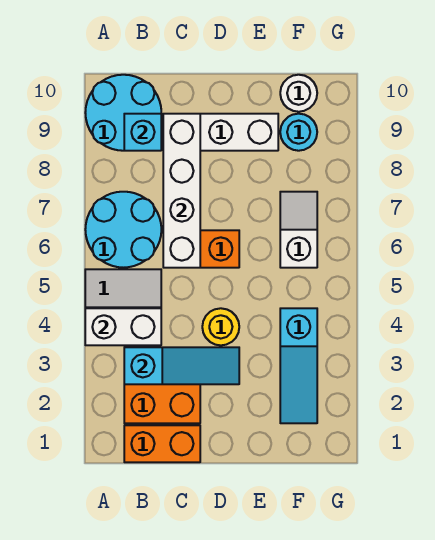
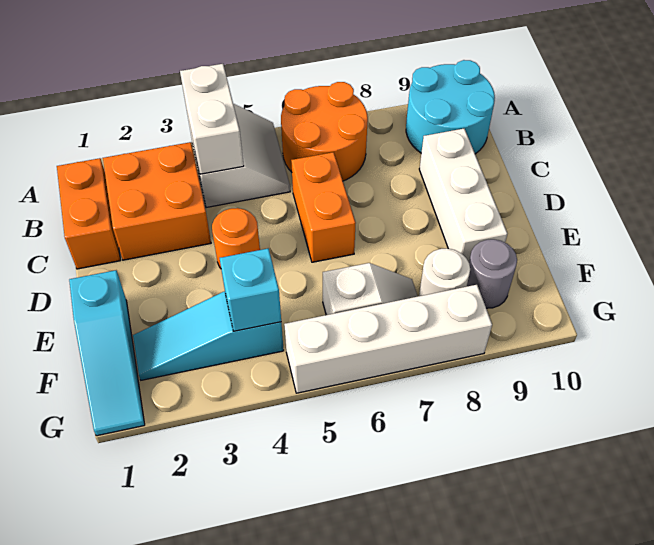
cyan 2x2 round brick [85,192,161,268] -> orange 2x2 round brick [281,82,368,181]
cyan 1x3 slope [124,347,239,384] -> cyan 1x3 slope moved to [69,270,145,436]
cyan 1x1 brick [124,114,161,151] -> cyan 1x1 brick moved to [220,248,281,331]
white 1x4 brick [163,114,200,268] -> white 1x4 brick moved to [284,285,492,393]
yellow 1x1 round brick [202,308,239,345] -> orange 1x1 round brick [212,208,260,268]
cyan 1x1 round brick [280,114,317,151] -> grey 1x1 round brick [467,239,517,308]
white 1x1 round brick [280,75,317,112] -> white 1x1 round brick moved to [419,248,470,296]

